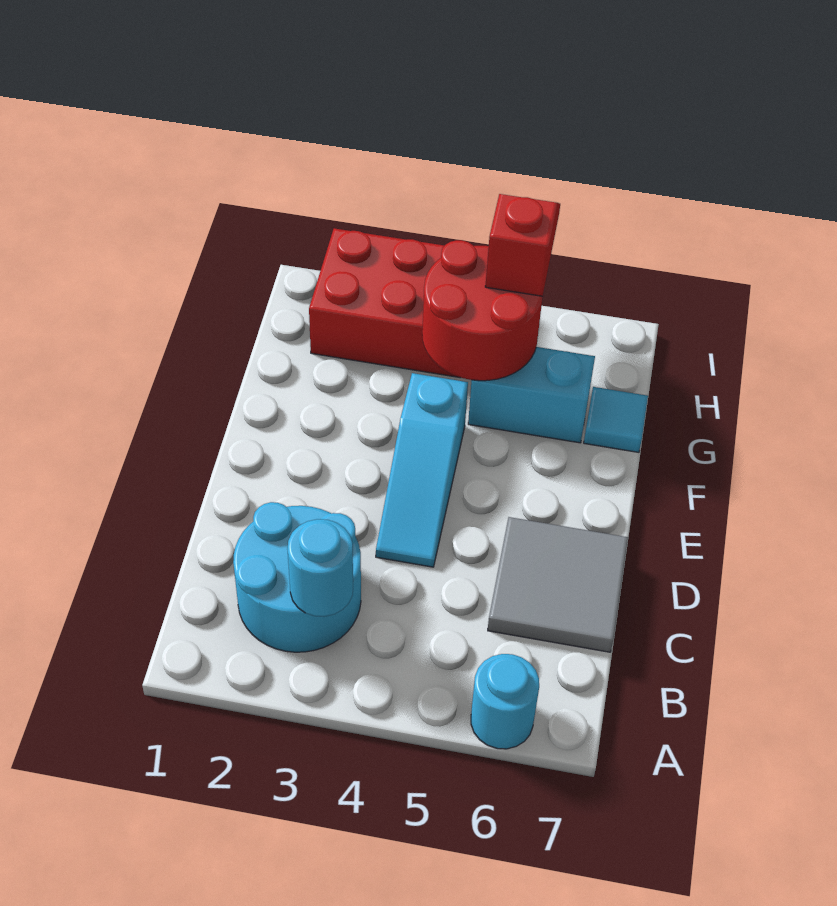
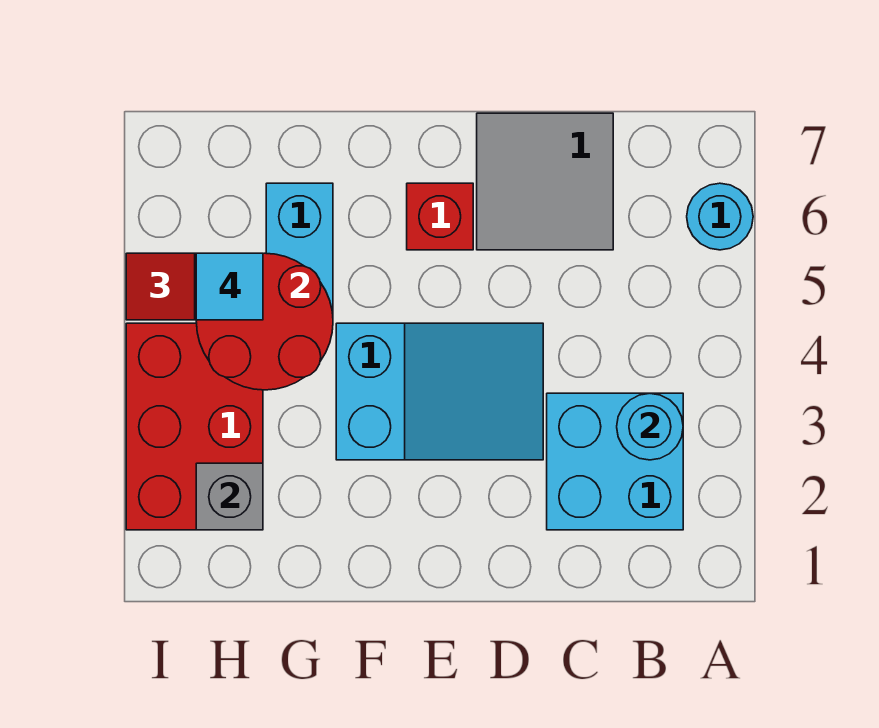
cyan 2x2 round brick [233,502,361,652] -> cyan 2x2 brick [547,393,683,530]
cyan 1x3 slope [376,373,468,567] -> cyan 2x3 slope [336,323,543,460]
none -> red 1x1 brick [407,183,473,250]
cyan 1x1 tile [584,387,648,452] -> cyan 1x1 tile moved to [196,253,263,320]
none -> grey 1x1 brick [196,463,263,530]

